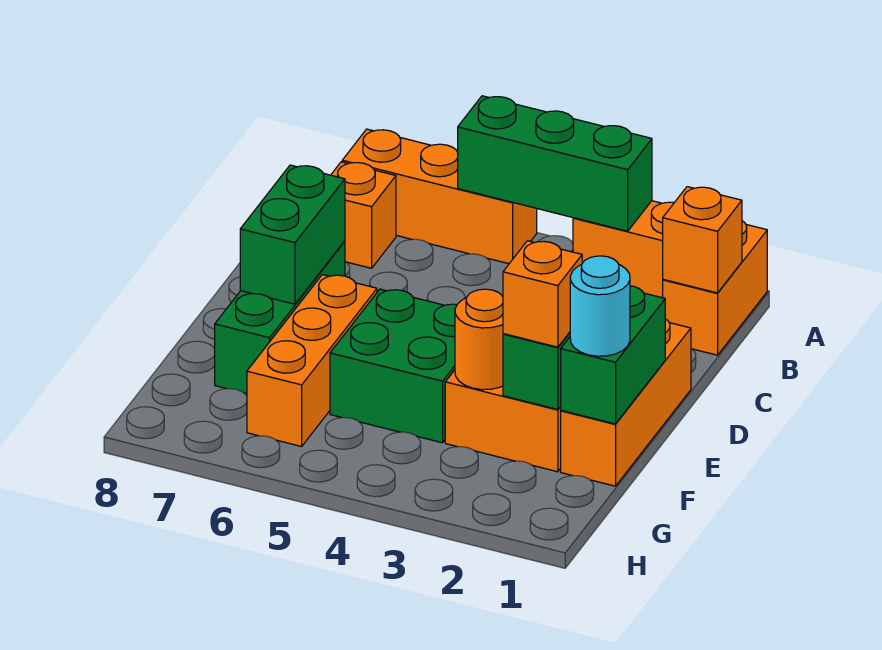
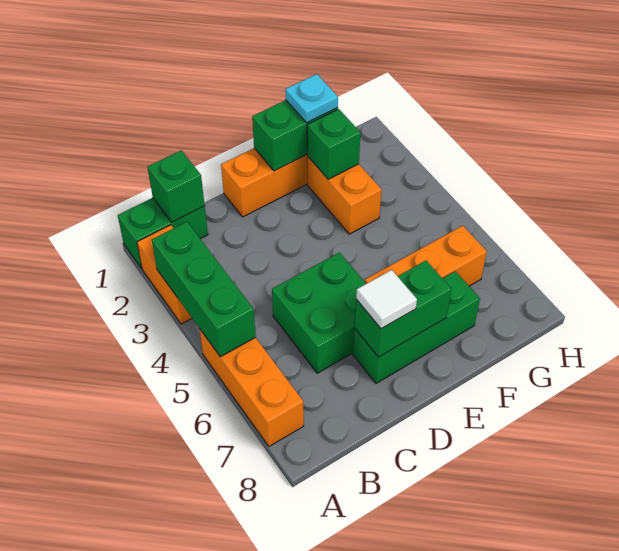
orange 1x2 brick [663,221,767,355] -> green 1x2 brick [118,198,208,268]
orange 1x1 brick [663,187,742,293] -> green 1x1 brick [148,150,205,222]
orange 1x1 brick [331,162,396,268] -> none
none -> white 1x1 tile [356,270,417,329]
green 2x2 brick [330,289,457,443] -> green 2x2 brick moved to [272,252,366,373]
cyan 1x1 round brick [570,256,630,356] -> cyan 1x1 plate [285,74,338,123]
orange 1x1 brick [503,241,582,347] -> none
orange 1x1 round brick [455,289,503,390] -> none

